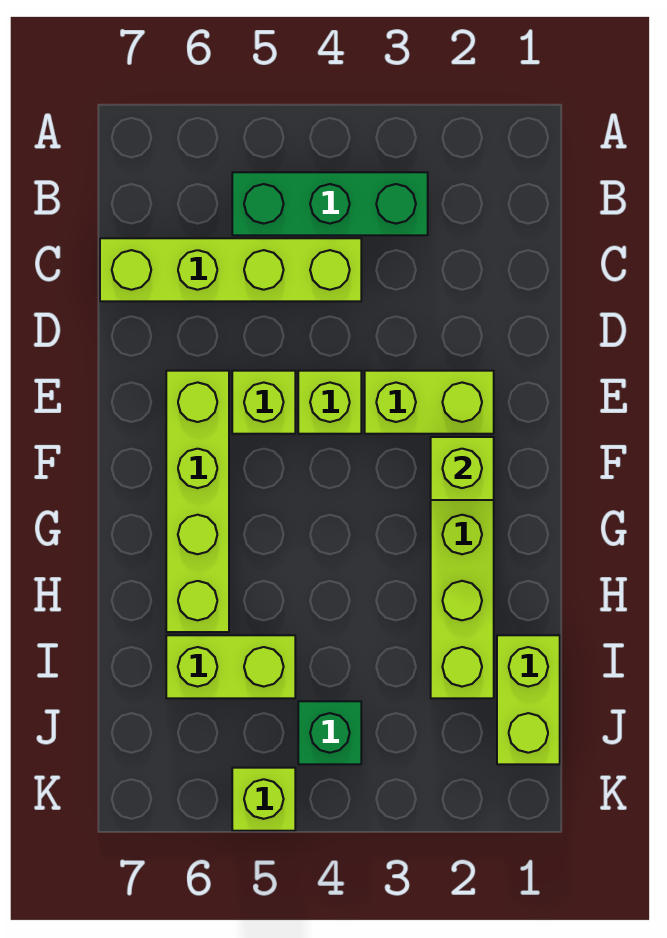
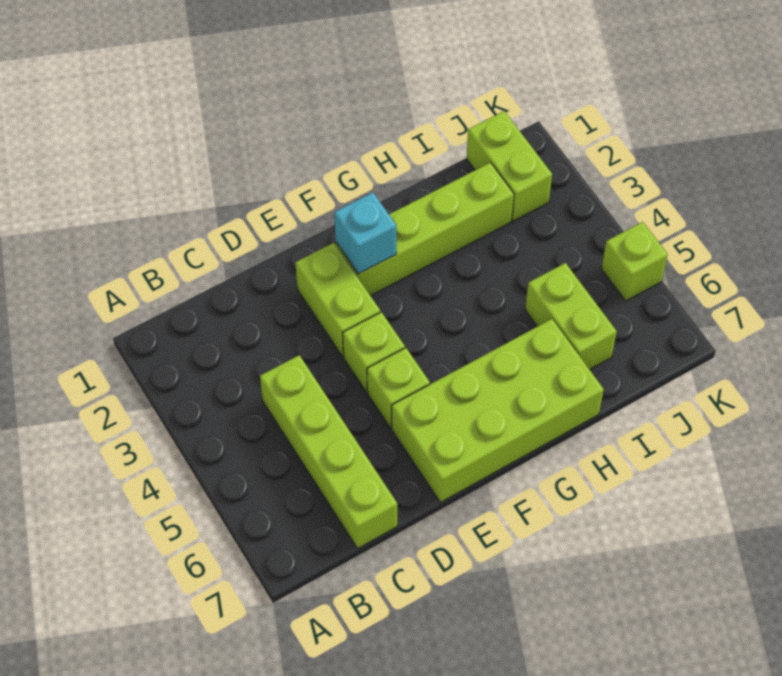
green 1x3 brick [232,172,428,235] -> none
lime 1x4 brick [166,371,229,632] -> lime 2x4 brick [392,319,604,503]
lime 1x1 brick [431,437,494,500] -> cyan 1x1 brick [334,193,396,274]
lime 1x2 brick [497,635,560,764] -> lime 1x2 brick turned to [467,111,552,221]
green 1x1 brick [298,701,361,764] -> none

